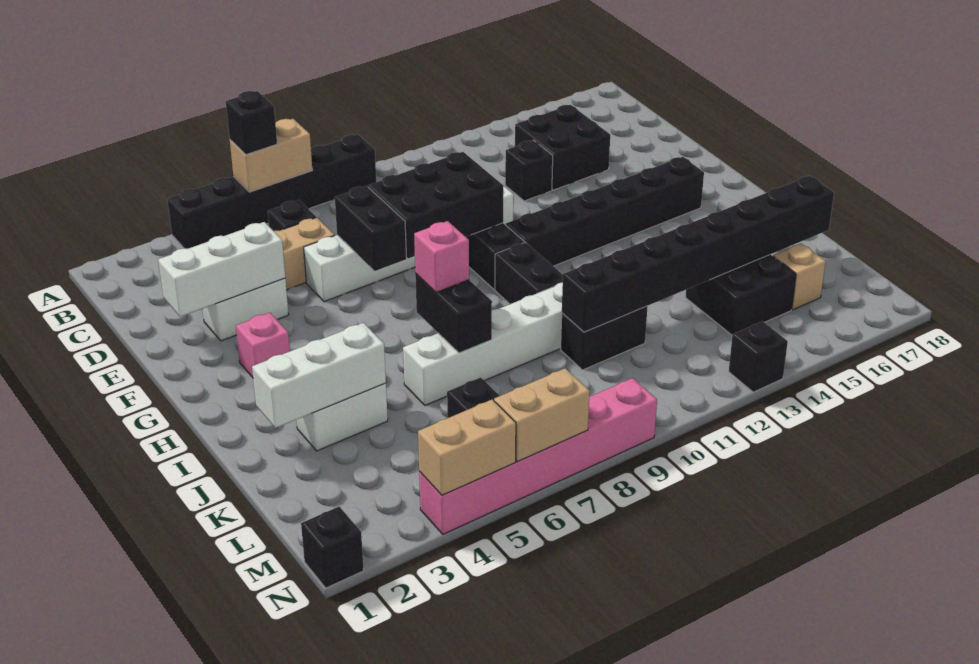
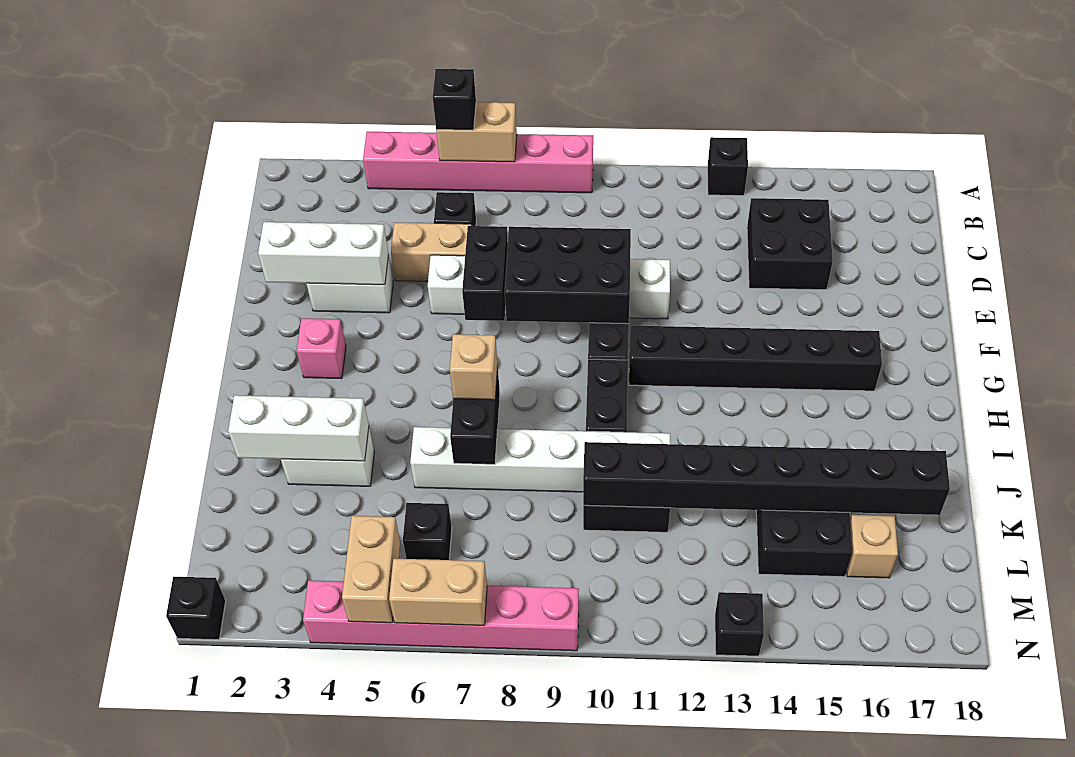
black 1x6 brick [167,135,376,249] -> pink 1x6 brick [363,132,593,193]
black 1x1 brick [505,140,553,201] -> black 1x1 brick moved to [707,137,748,196]
pink 1x1 brick [414,221,469,292] -> tan 1x1 brick [450,334,498,400]
tan 1x2 brick [418,400,516,495] -> tan 1x2 brick turned to [342,516,400,623]

